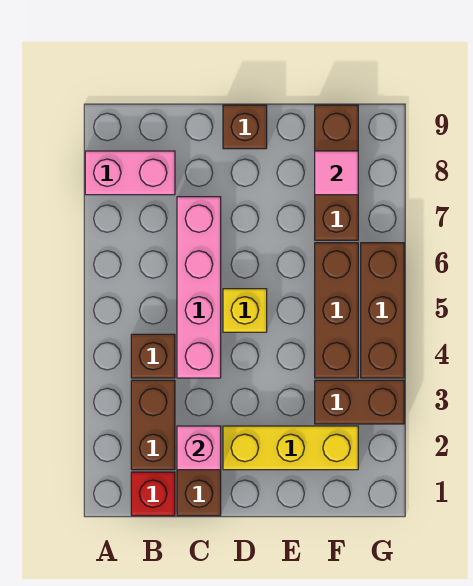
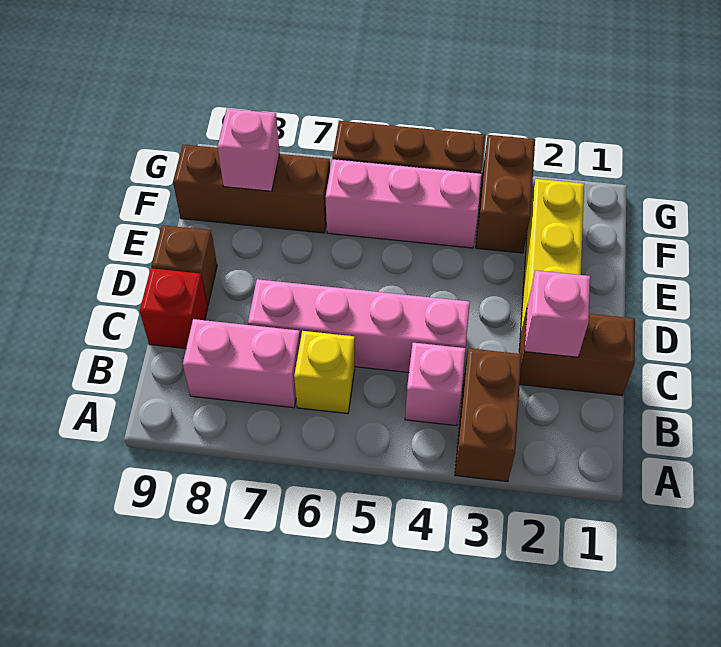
pink 1x2 brick [85,151,175,195] -> pink 1x2 brick turned to [183,319,300,408]
red 1x1 brick [131,472,175,516] -> red 1x1 brick moved to [140,268,208,348]
brown 1x2 brick [131,380,175,470] -> brown 1x2 brick turned to [455,348,522,482]
brown 1x1 brick [131,334,175,378] -> pink 1x1 brick [405,343,466,425]
yellow 1x1 brick [223,289,267,332] -> yellow 1x1 brick moved to [294,331,355,414]
brown 1x3 brick [315,243,358,378] -> pink 1x3 brick [326,159,482,248]
pink 1x1 tile [315,151,358,195] -> pink 1x1 brick [217,109,280,191]

